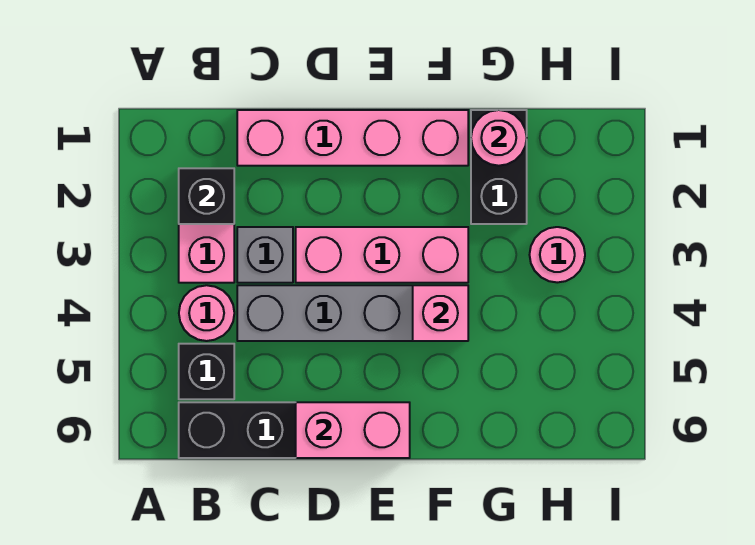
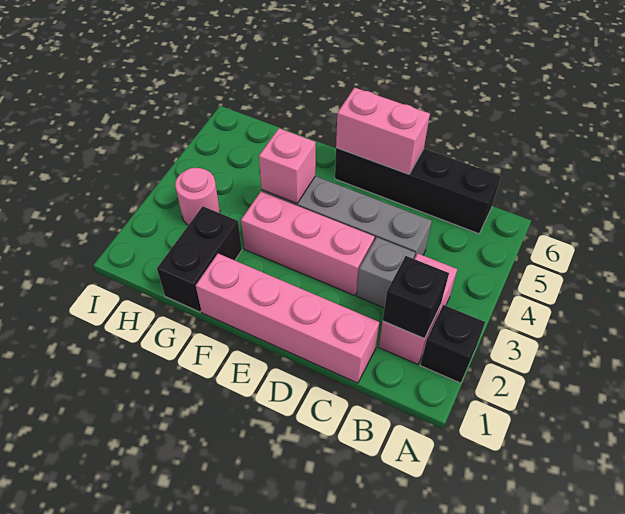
pink 1x1 round brick [179,285,234,341] -> none
black 1x1 brick [179,344,234,399] -> black 1x1 brick moved to [420,305,485,383]
pink 1x1 round brick [471,110,527,166] -> none

